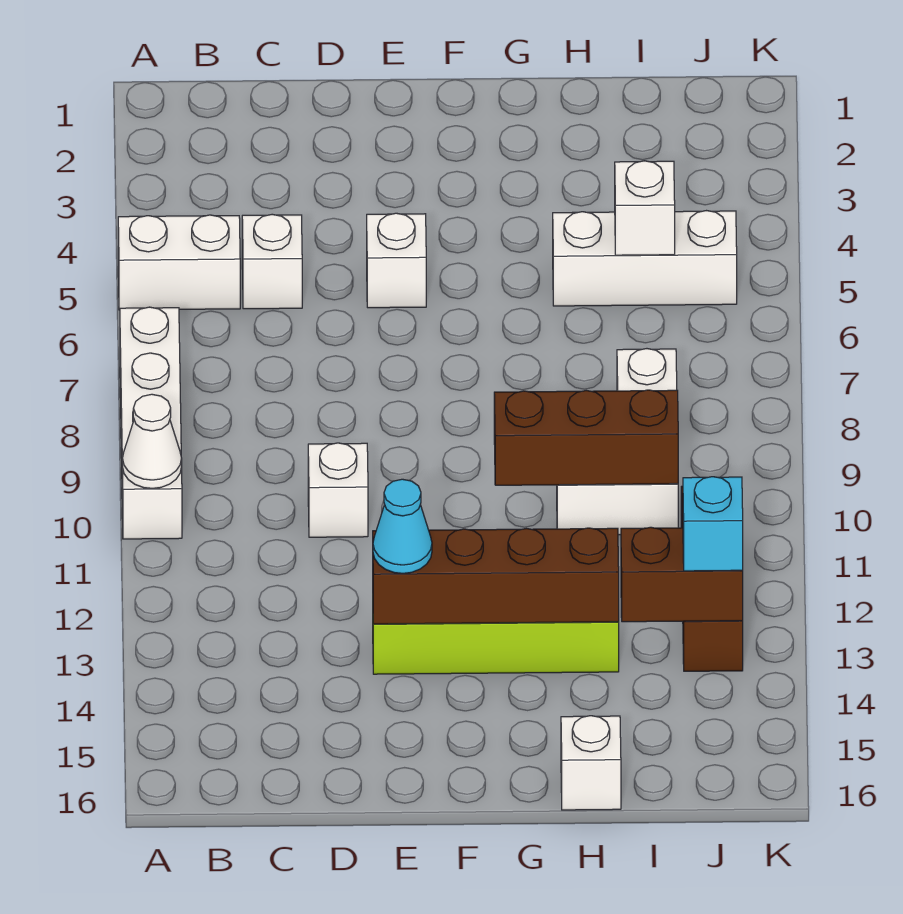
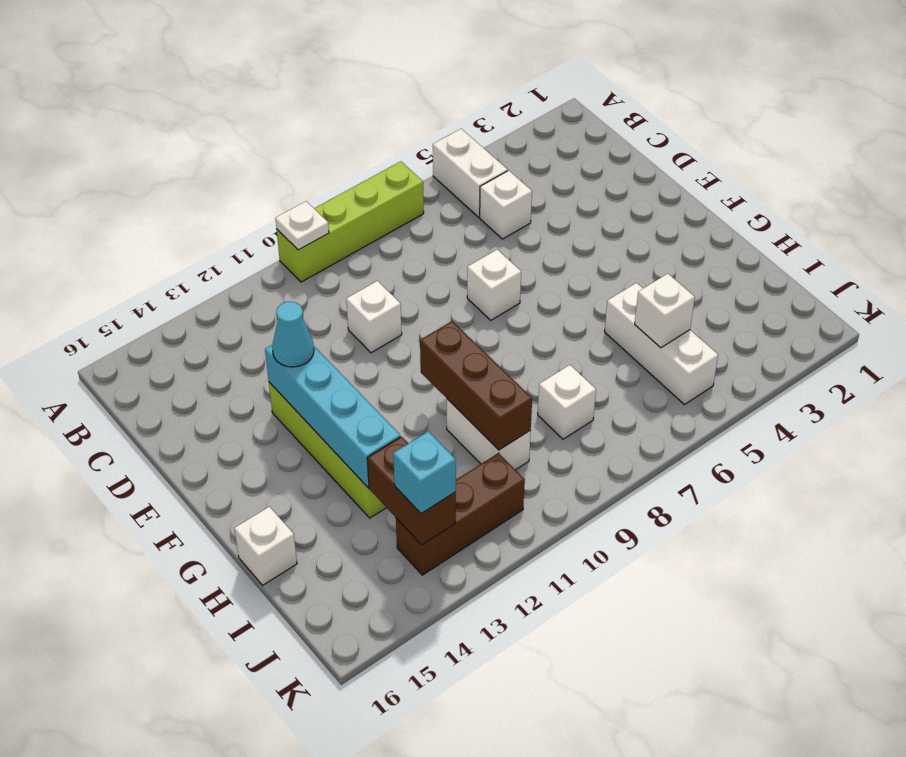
white 1x4 brick [120,307,182,539] -> lime 1x4 brick [277,161,424,282]
white 1x1 cone [122,394,182,488] -> white 1x1 plate [275,201,329,250]
white 1x1 brick [367,213,426,308] -> white 1x1 brick moved to [467,250,521,320]
brown 1x4 brick [373,528,619,624] -> cyan 1x4 brick [265,345,400,487]

